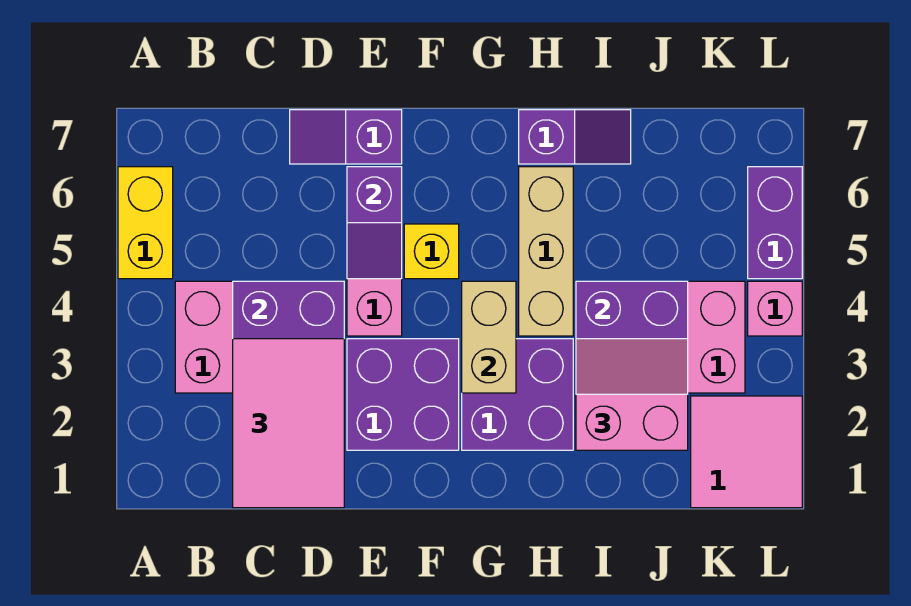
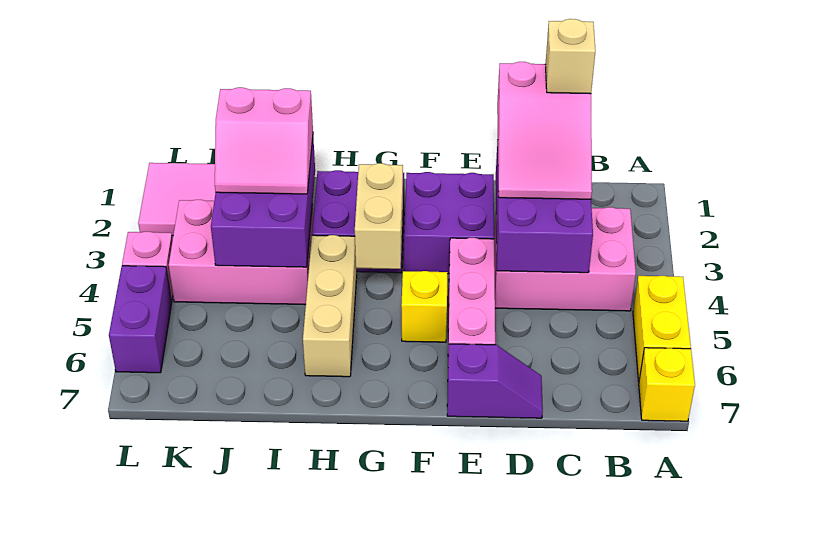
none -> yellow 1x1 brick [639,348,695,421]
pink 2x3 tile [233,339,344,508] -> pink 2x3 slope [497,62,592,199]
none -> tan 1x1 brick [545,19,596,94]
purple 1x2 slope [347,167,402,279] -> none
purple 1x2 slope [519,110,631,164] -> none

